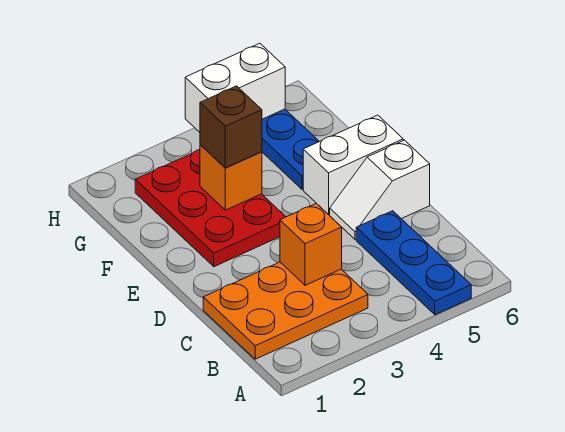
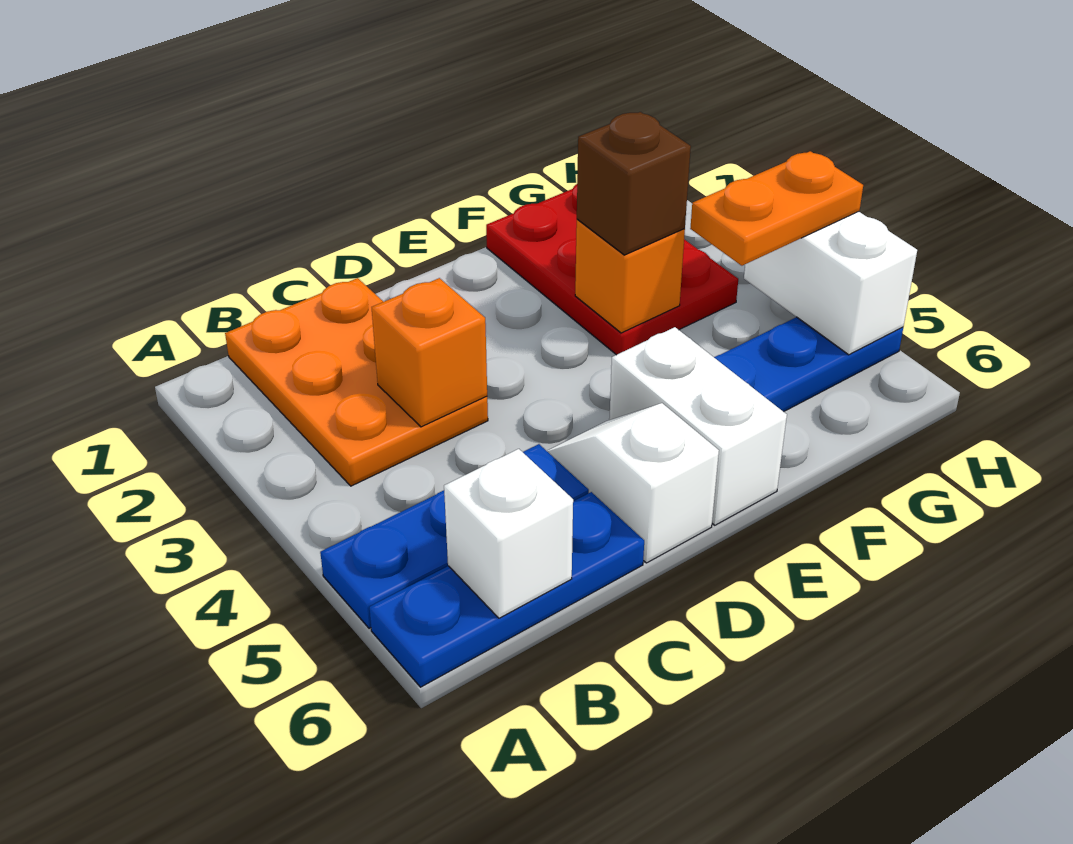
none -> blue 1x3 plate [369,492,644,687]
none -> white 1x1 brick [444,449,573,618]
red 2x3 plate [135,150,286,267] -> red 2x3 plate turned to [486,184,738,355]
none -> orange 1x2 plate [690,151,863,266]

